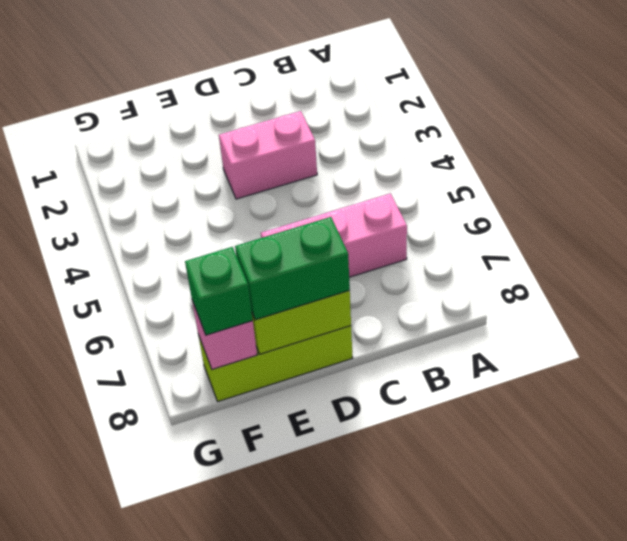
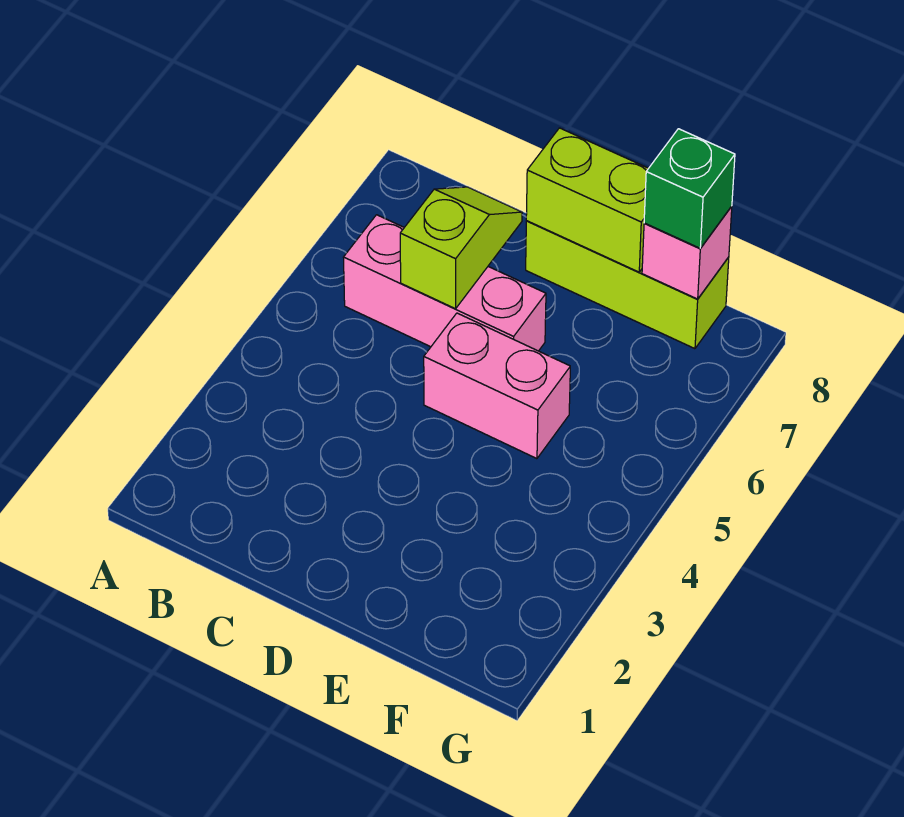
pink 1x2 brick [219,111,317,199] -> pink 1x2 brick moved to [424,313,570,459]
none -> lime 1x2 slope [400,187,522,309]
green 1x2 brick [235,217,350,320] -> none

